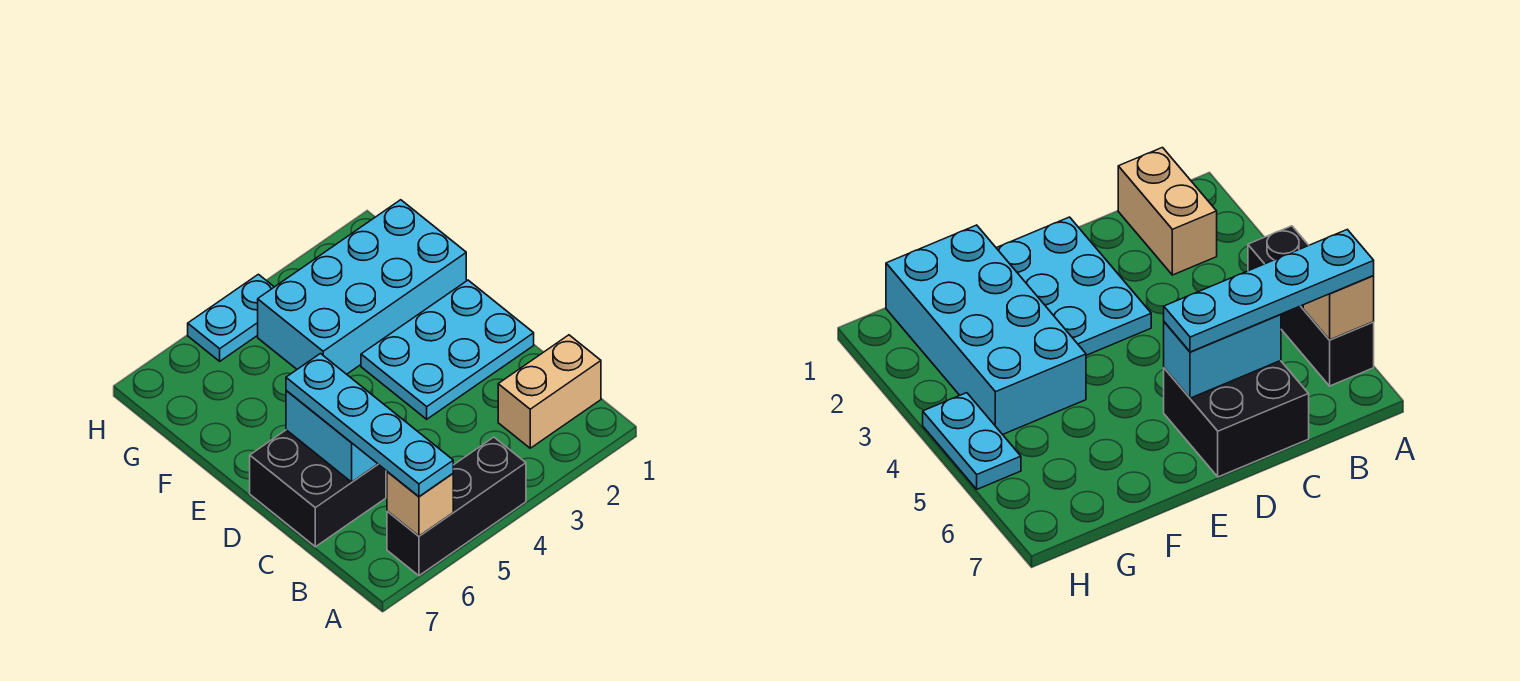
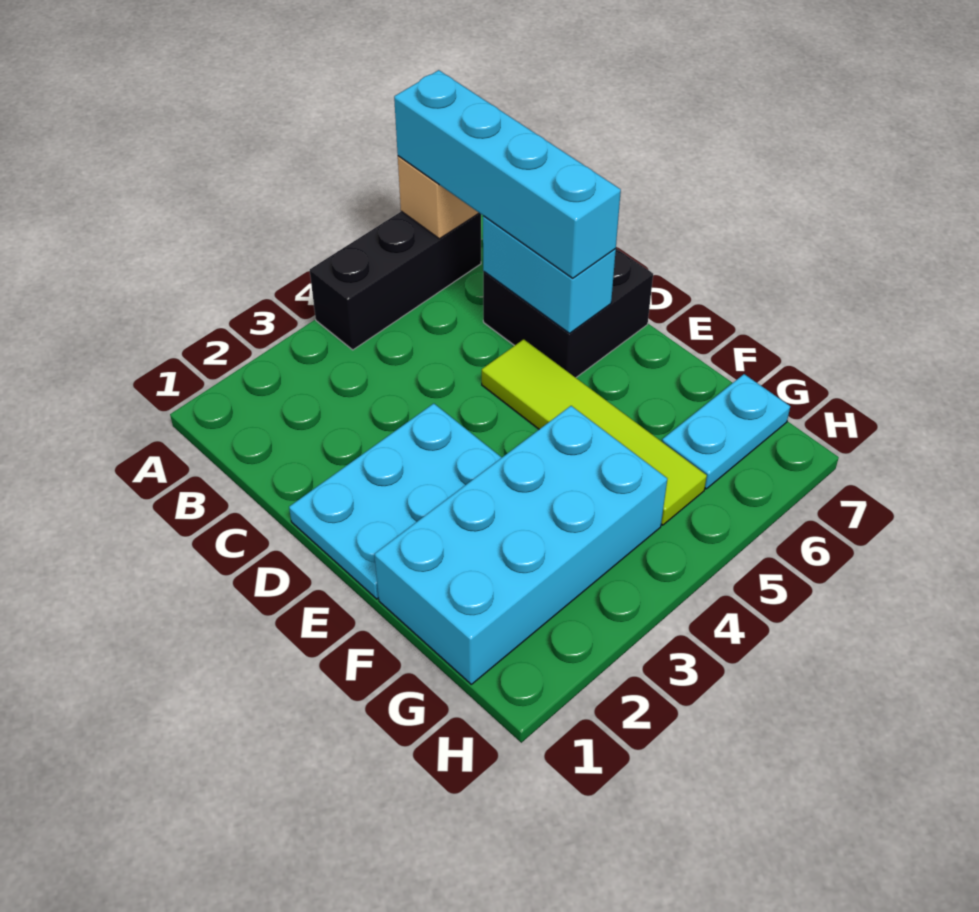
cyan 1x4 plate [286,354,453,497] -> cyan 1x4 brick [394,70,621,278]
tan 1x2 brick [498,335,601,448] -> none
none -> lime 1x4 tile [482,339,707,525]
cyan 1x2 plate [188,274,274,361] -> cyan 1x2 plate moved to [662,374,790,489]

